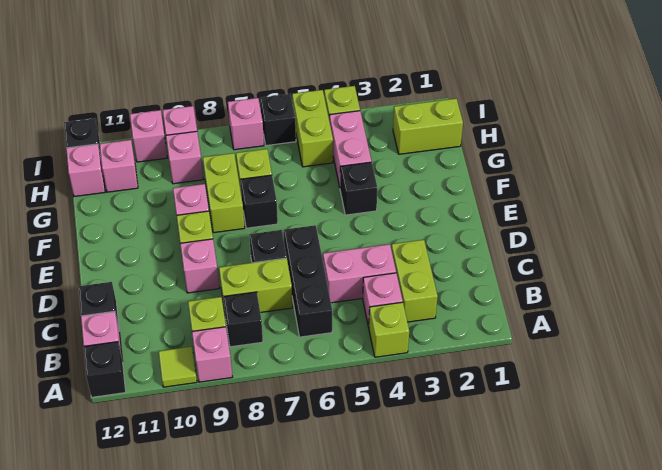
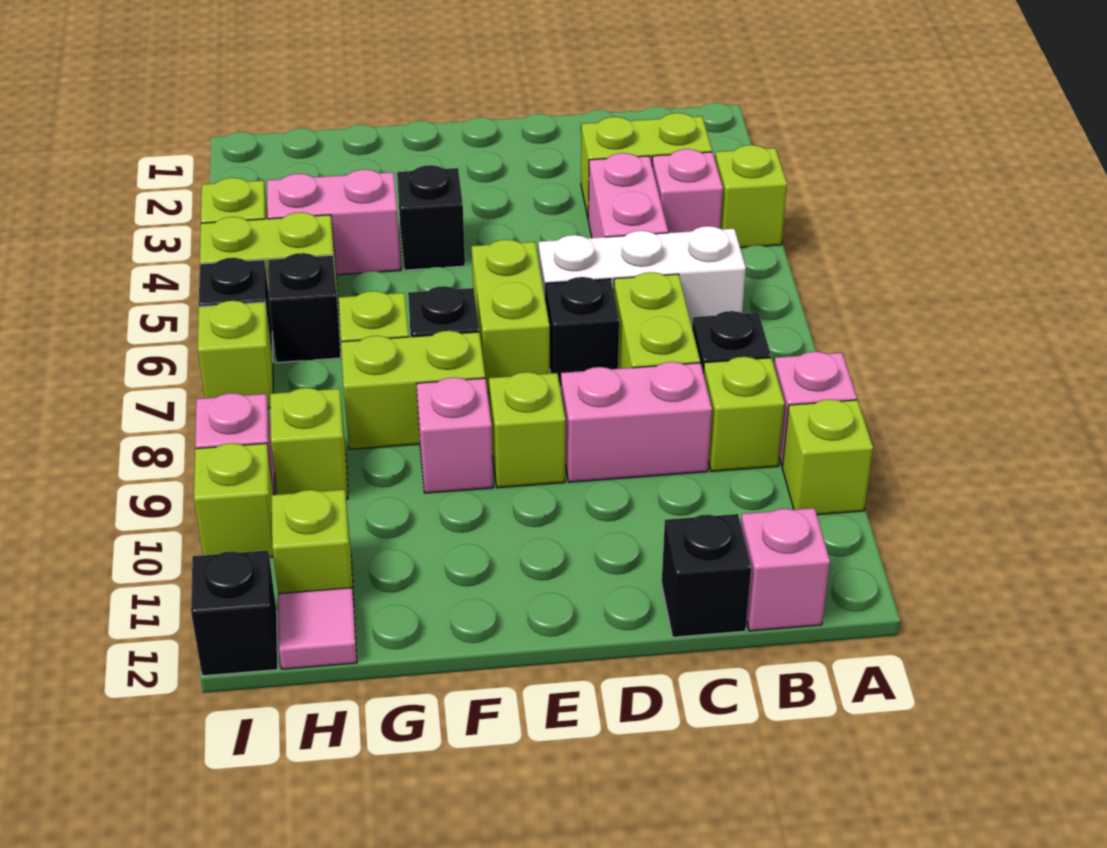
lime 1x1 tile [159,347,197,387] -> lime 1x1 brick [782,399,873,515]
black 1x1 brick [84,342,126,397] -> black 1x1 brick moved to [268,253,341,363]
black 1x3 brick [284,225,332,337] -> white 1x3 brick [539,226,746,325]
pink 1x1 brick [180,239,219,293] -> pink 1x2 brick [561,362,712,482]
lime 1x2 brick [393,98,463,154] -> lime 1x2 brick moved to [472,240,550,392]
pink 1x1 brick [166,131,203,184] -> lime 1x1 brick [270,388,348,499]
pink 1x1 brick [100,140,138,192] -> lime 1x1 brick [272,490,354,603]
pink 1x1 brick [66,144,105,197] -> pink 1x1 tile [278,588,357,669]
pink 1x1 brick [228,98,264,150] -> lime 1x1 brick [198,301,273,408]
pink 1x1 brick [130,110,167,162] -> lime 1x1 brick [194,443,274,557]

